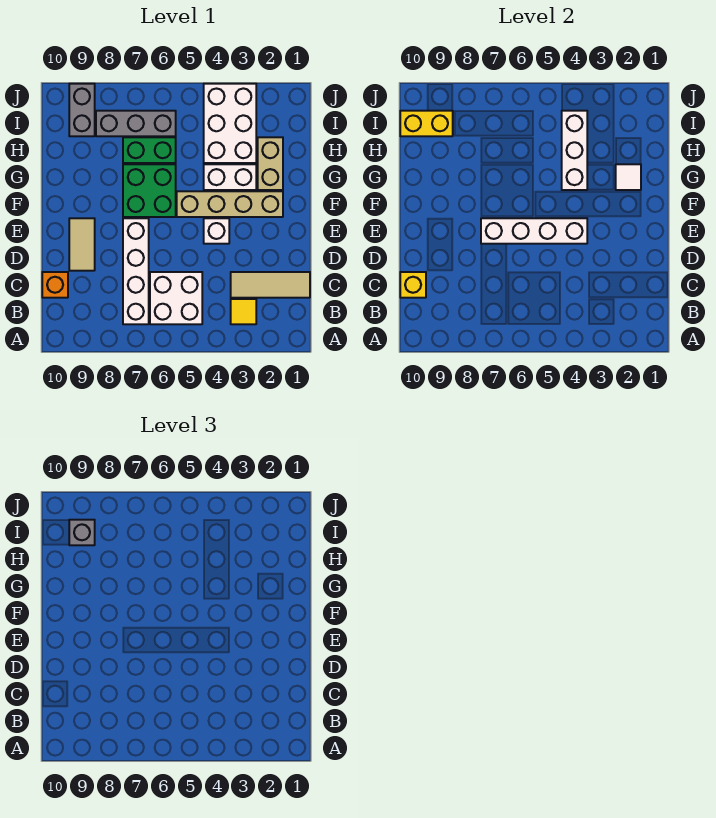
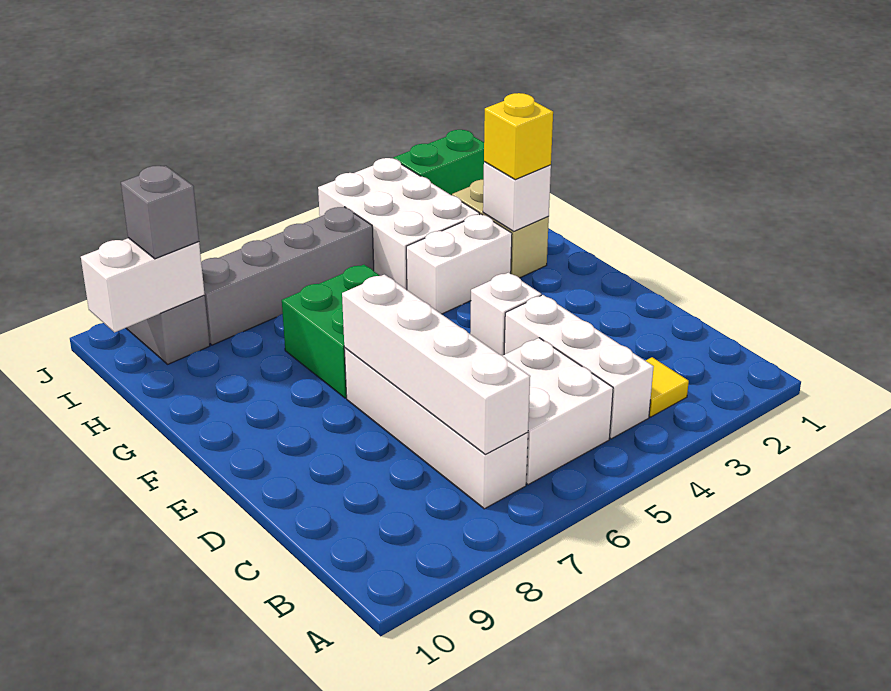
tan 1x3 tile [231,272,310,298] -> none
orange 1x1 brick [42,272,68,298] -> none
yellow 1x1 brick [400,272,426,298] -> yellow 1x1 brick moved to [484,93,553,180]
tan 1x2 tile [69,218,95,271] -> none
white 1x4 brick [481,218,587,244] -> white 1x4 brick turned to [342,275,530,454]
tan 1x4 brick [177,191,283,217] -> none
white 1x1 tile [616,164,641,190] -> white 1x1 brick [483,162,551,231]
white 1x3 brick [562,111,587,190] -> white 1x3 brick moved to [504,295,654,439]
green 1x2 brick [123,137,176,163] -> green 1x2 brick moved to [393,130,484,195]
grey 1x3 brick [96,111,176,136] -> grey 1x4 brick [201,207,374,345]
yellow 1x2 brick [400,111,453,136] -> white 1x2 brick [81,238,205,332]

